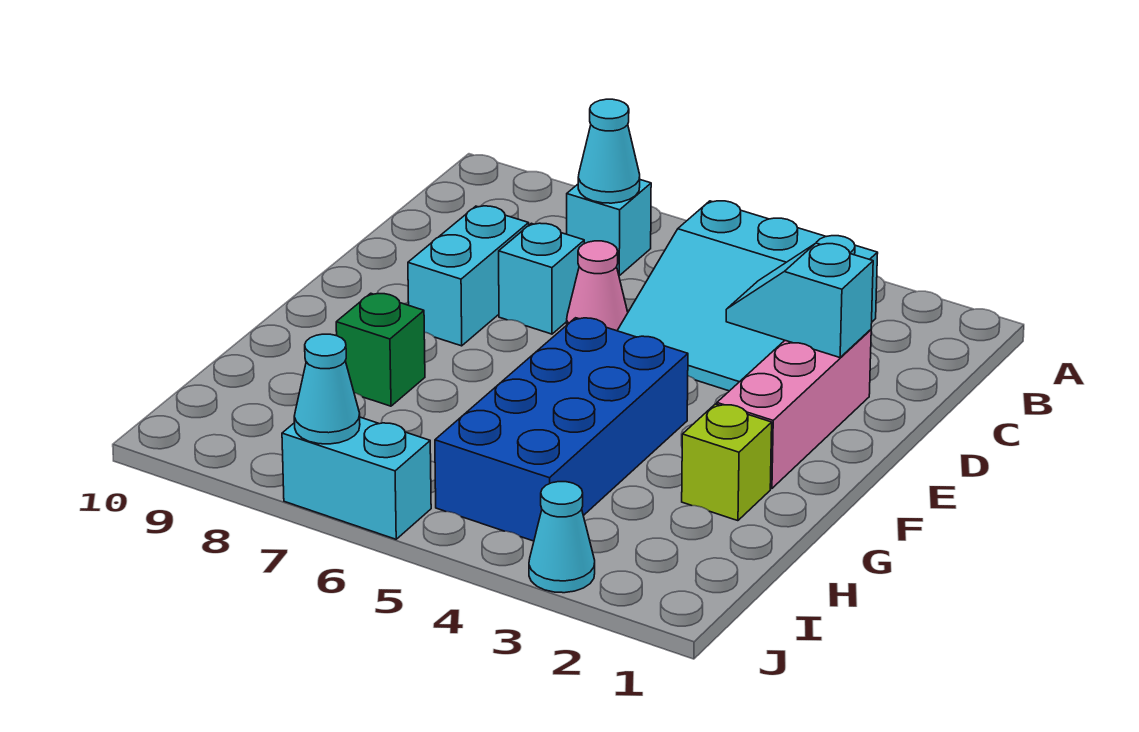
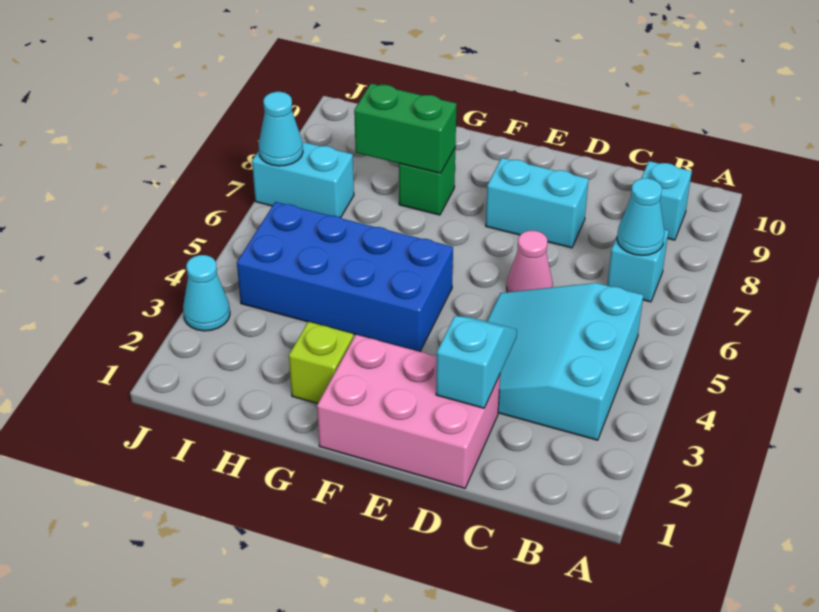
pink 1x3 brick [717,330,871,489] -> pink 2x3 brick [317,335,500,488]
cyan 1x1 brick [499,223,584,334] -> cyan 1x1 brick moved to [641,161,692,240]
none -> green 1x2 brick [354,84,457,173]
cyan 1x2 brick [282,417,431,539] -> cyan 1x2 brick turned to [252,142,354,217]

